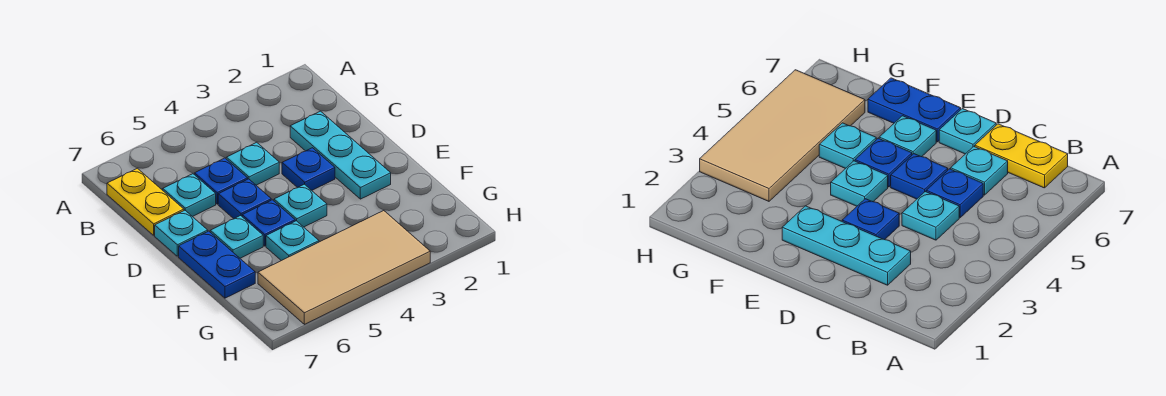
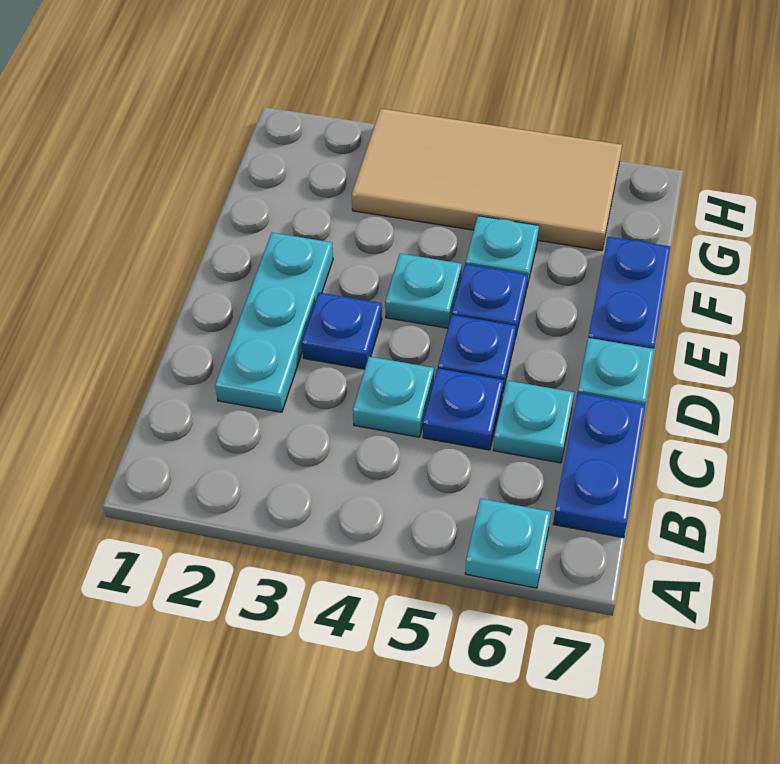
yellow 1x2 plate [107,168,184,235] -> blue 1x2 plate [553,393,646,538]
cyan 1x1 plate [210,216,263,258] -> cyan 1x1 plate moved to [465,498,551,588]

